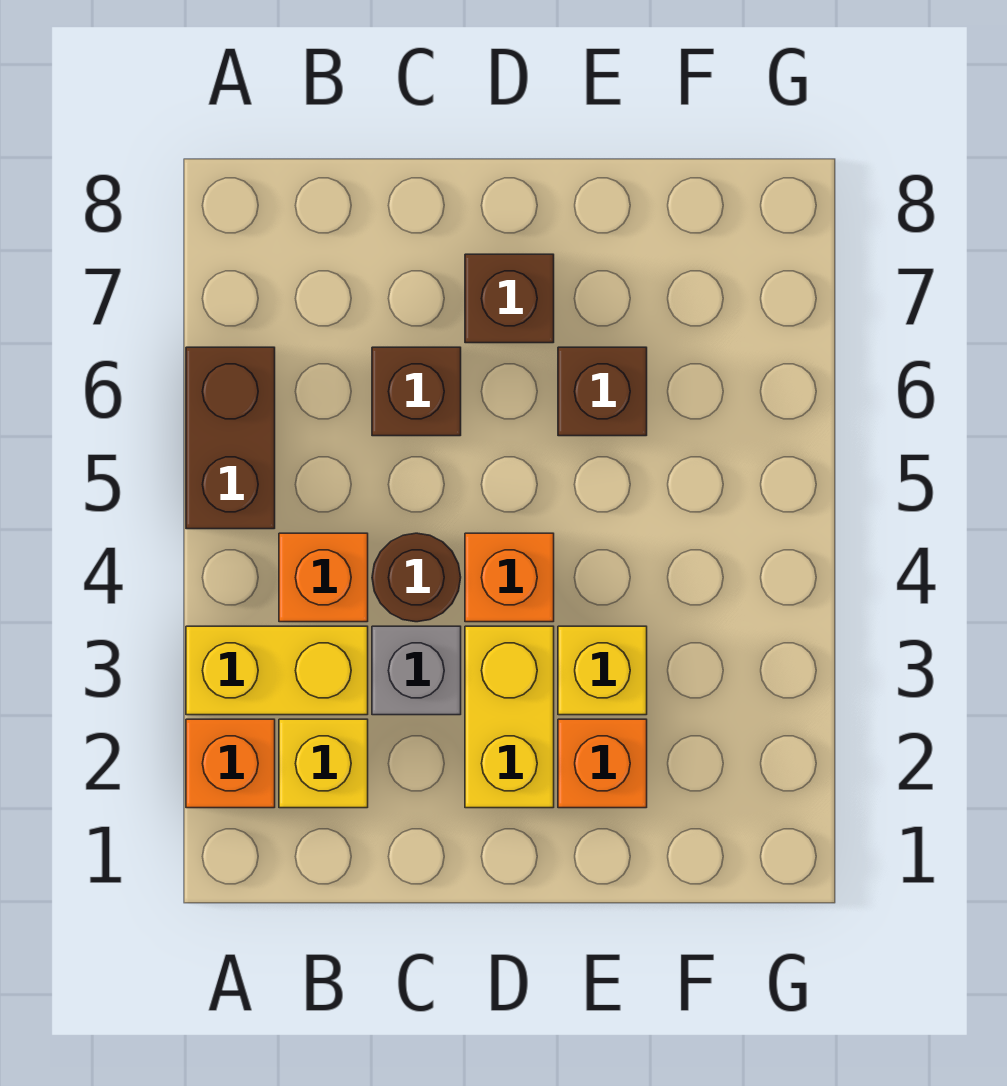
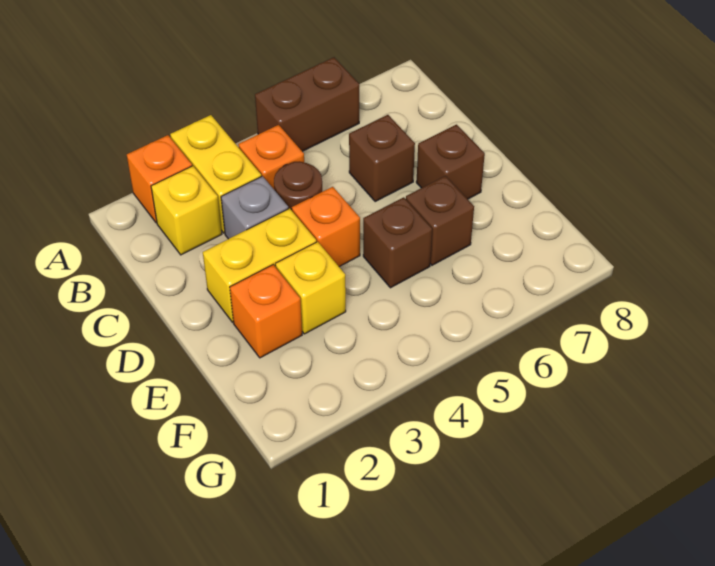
none -> brown 1x1 brick [363,197,432,288]

